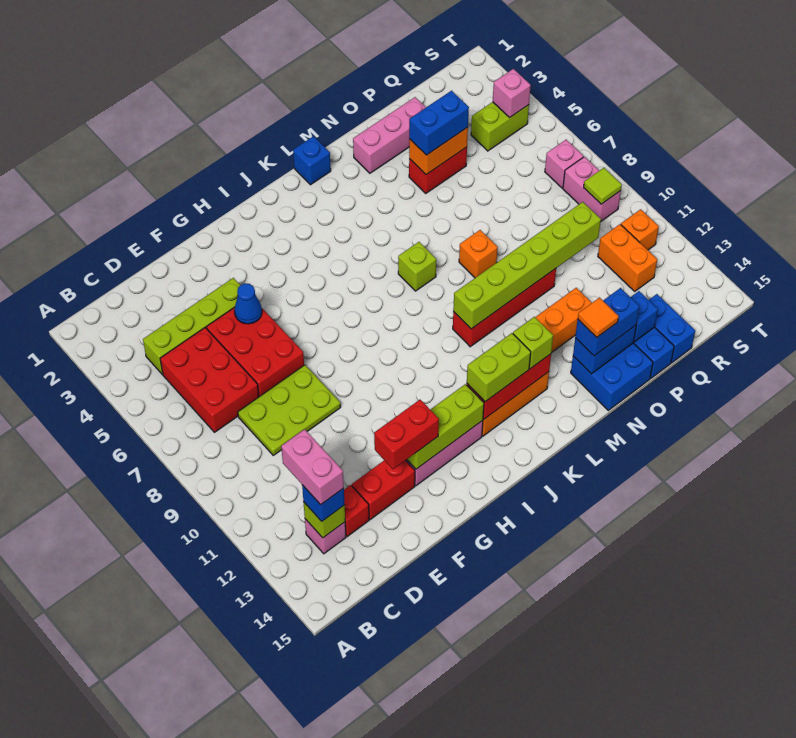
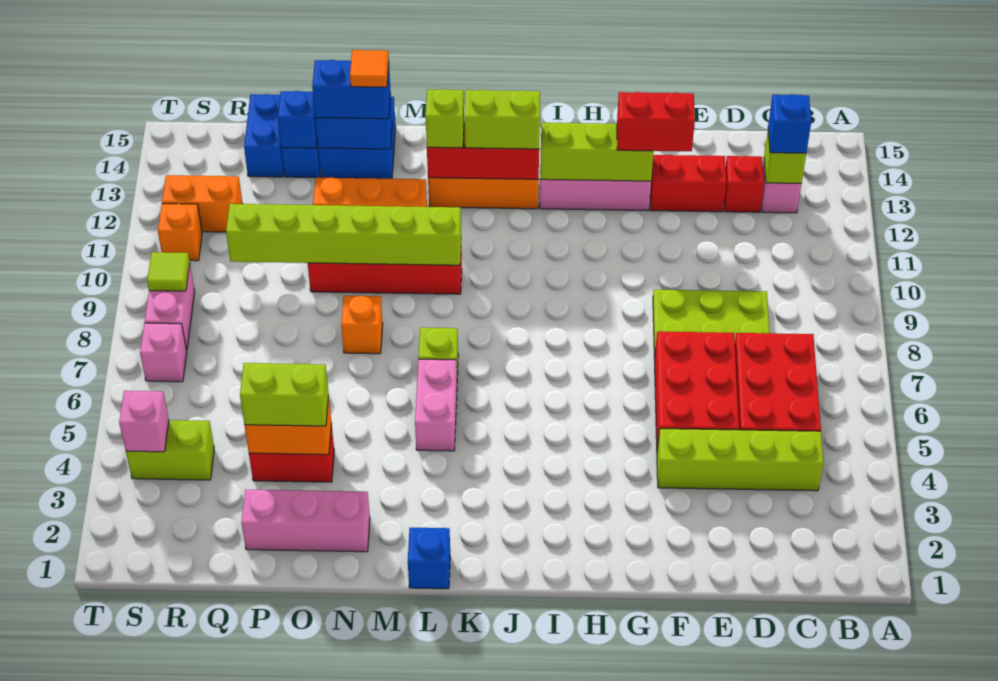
pink 1x2 brick [281,429,344,505] -> pink 1x2 brick moved to [415,359,457,451]
blue 1x1 cone [234,283,262,324] -> none
blue 1x2 brick [409,91,469,155] -> lime 1x2 brick [240,363,329,426]
orange 1x2 brick [598,224,657,291] -> orange 1x2 brick turned to [162,175,242,232]

